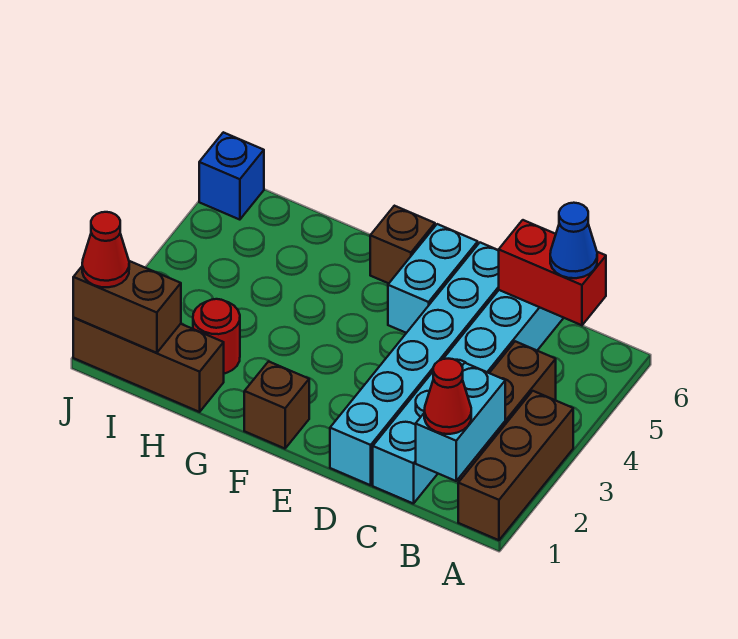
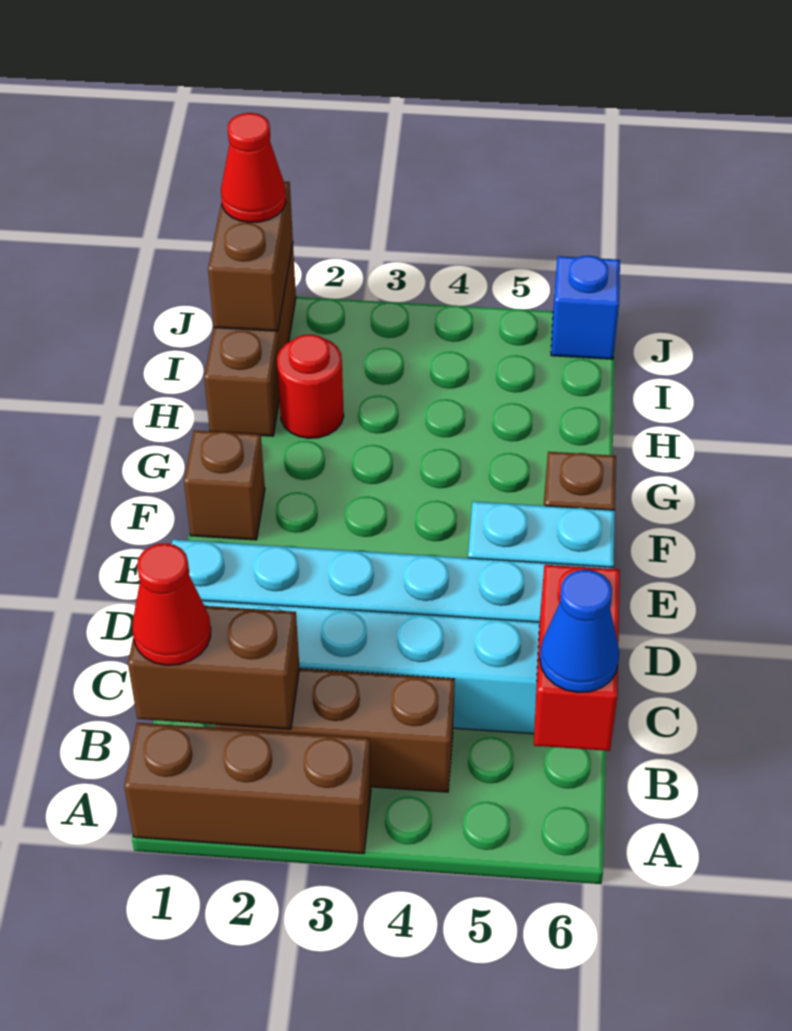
cyan 1x2 brick [416,363,505,481] -> brown 1x2 brick [128,606,299,729]

